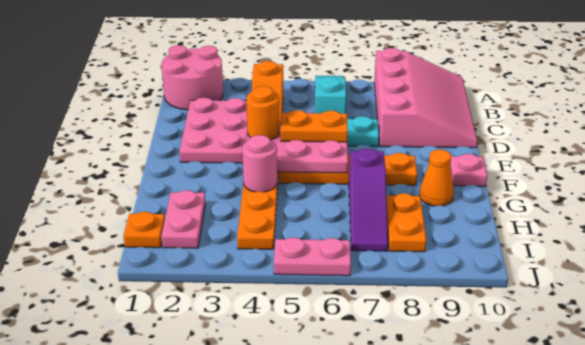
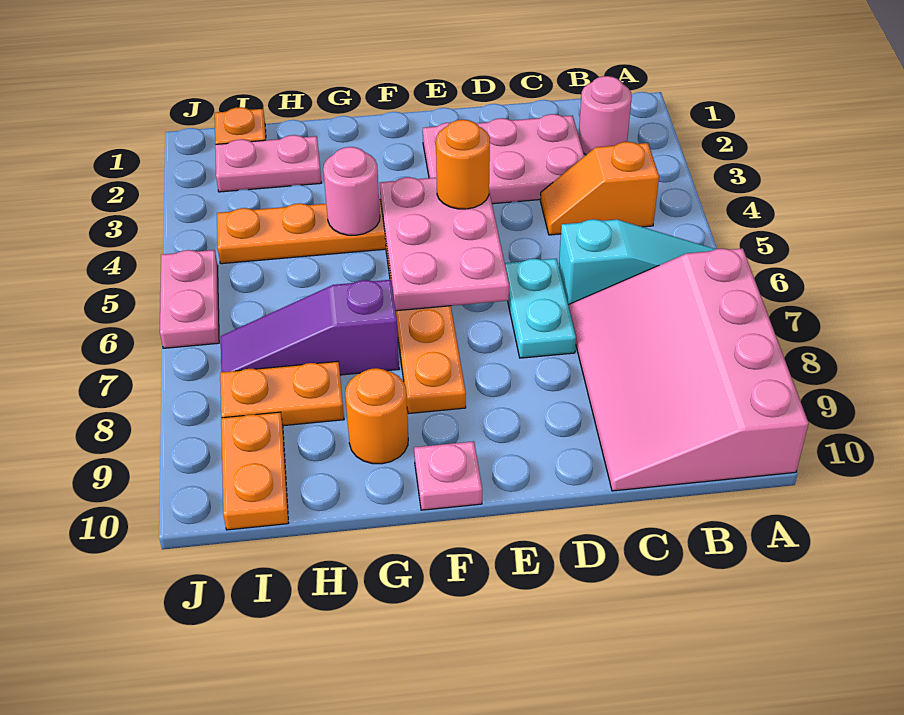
pink 2x2 round brick [161,45,223,110] -> pink 1x1 round brick [579,76,632,155]
pink 3x4 slope [374,48,478,148] -> pink 3x4 slope turned to [569,248,809,491]
orange 1x2 plate [280,110,348,142] -> orange 1x2 plate moved to [221,412,288,530]
orange 1x1 cone [420,149,454,206] -> orange 1x1 round brick [345,368,408,464]

